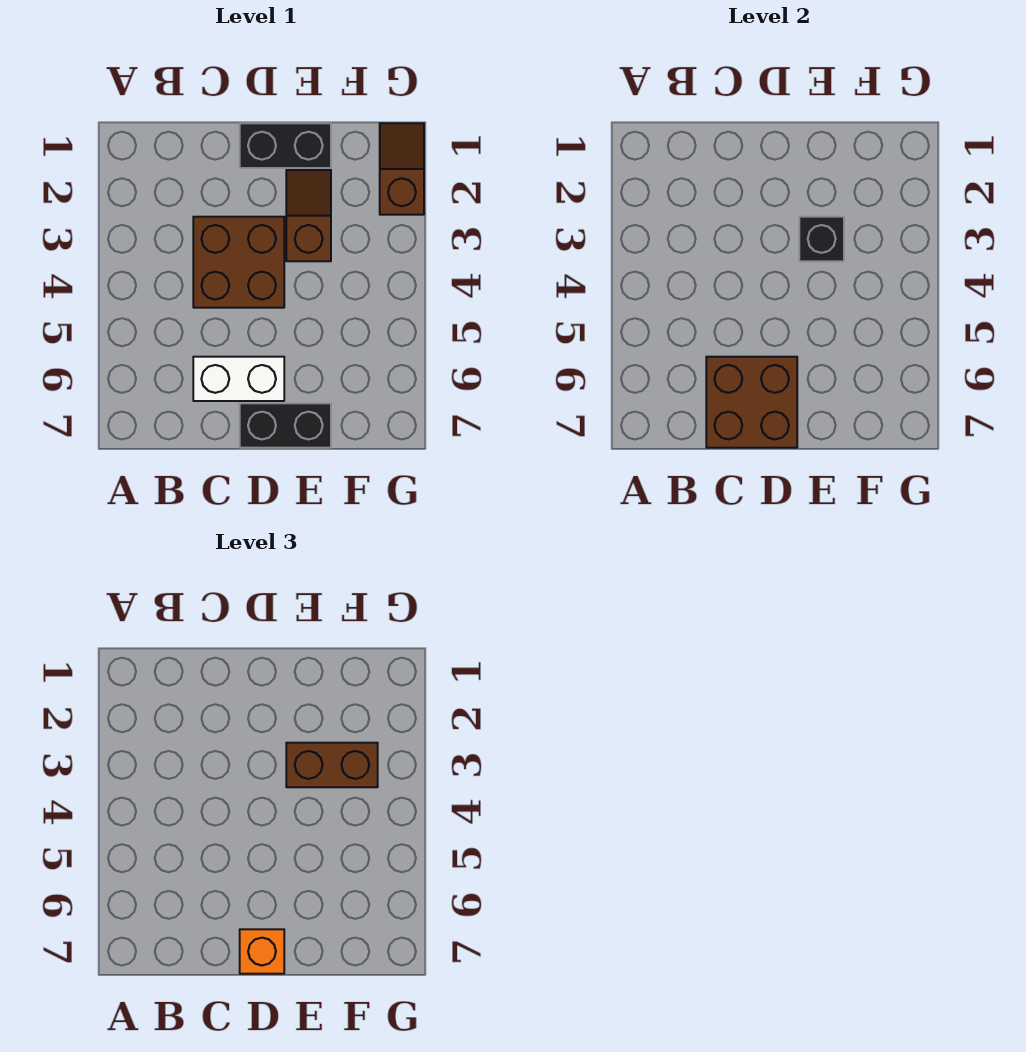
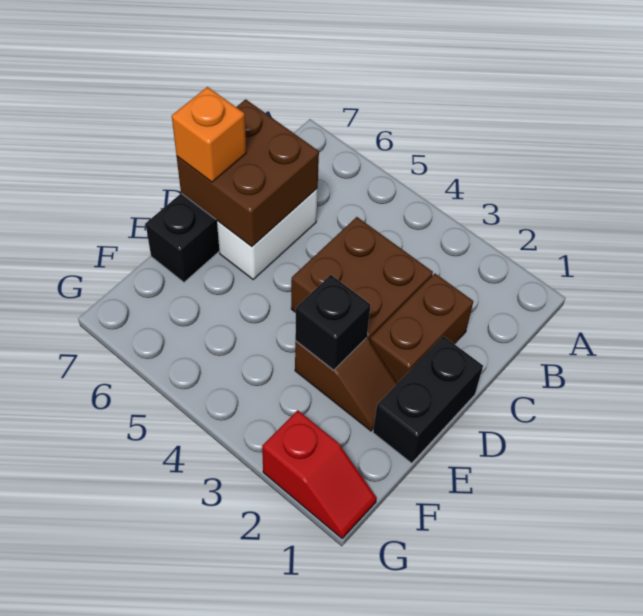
brown 1x2 brick [286,743,378,787] -> brown 1x2 brick moved to [370,274,473,383]
brown 1x2 slope [380,123,424,215] -> red 1x2 slope [262,410,377,539]

